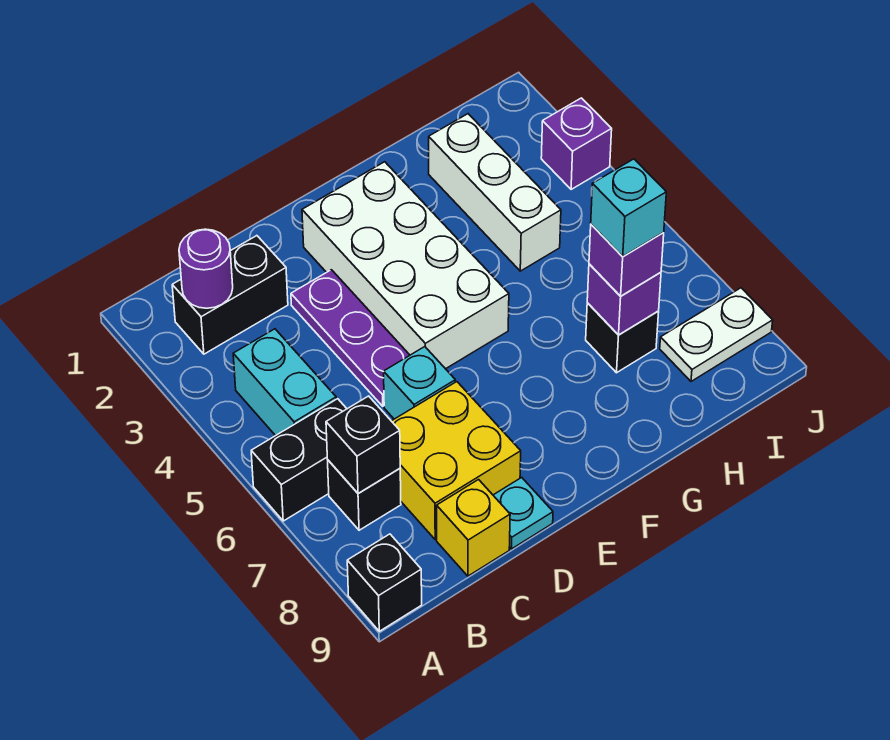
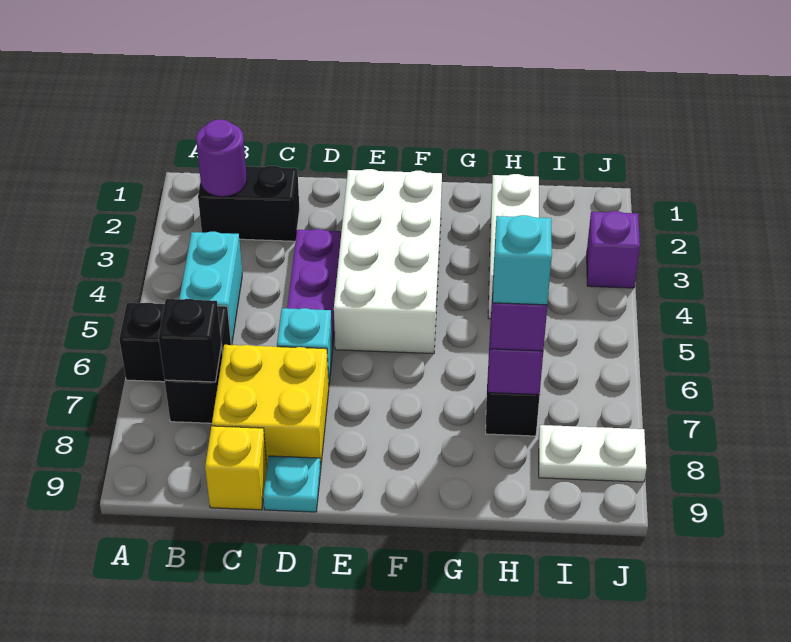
black 1x1 brick [347,534,422,631] -> none

